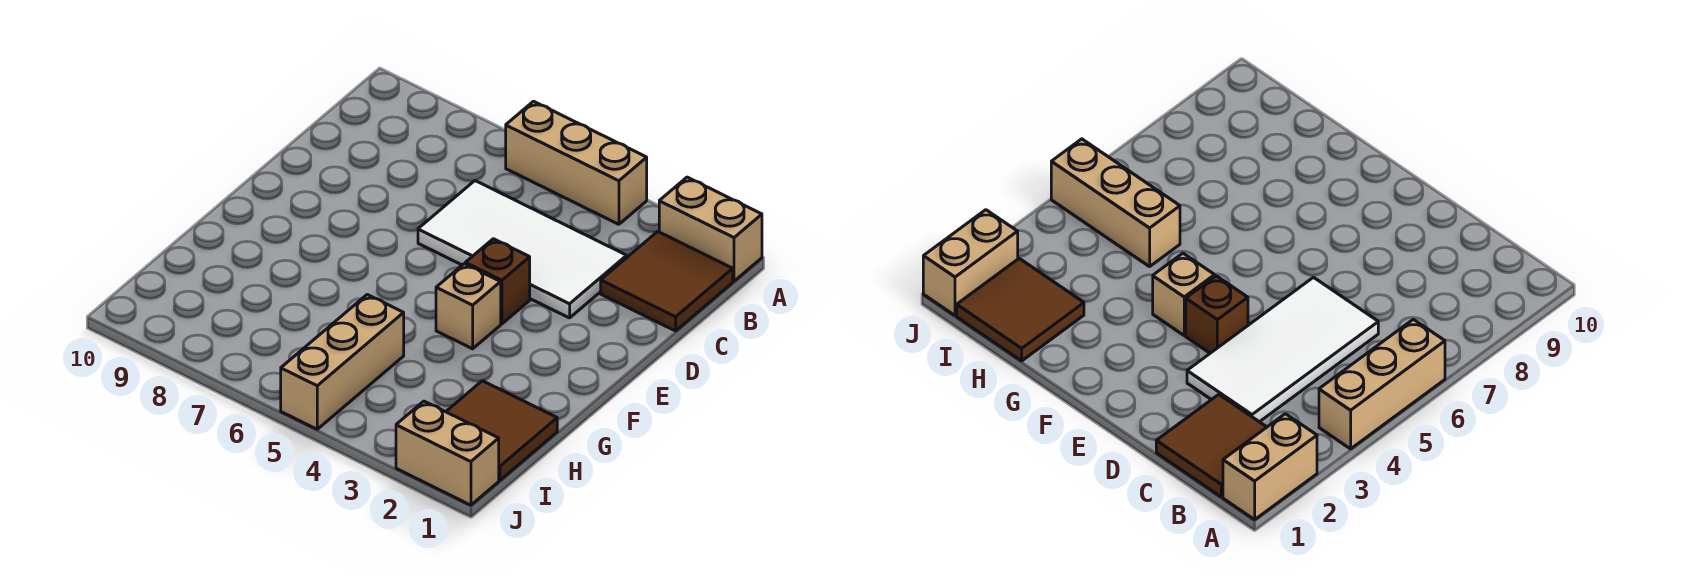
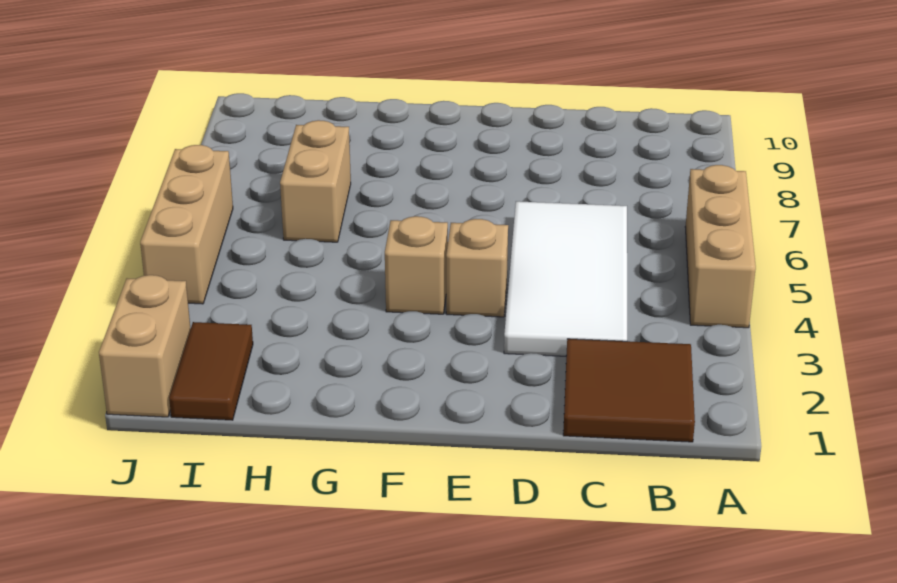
tan 1x2 brick [659,177,762,281] -> tan 1x2 brick moved to [280,120,351,242]
brown 1x1 brick [465,239,530,324] -> tan 1x1 brick [446,219,508,317]
brown 2x2 tile [446,381,557,480] -> brown 1x2 tile [169,322,253,420]
tan 1x3 brick [281,295,404,429] -> tan 1x3 brick turned to [140,145,233,304]

